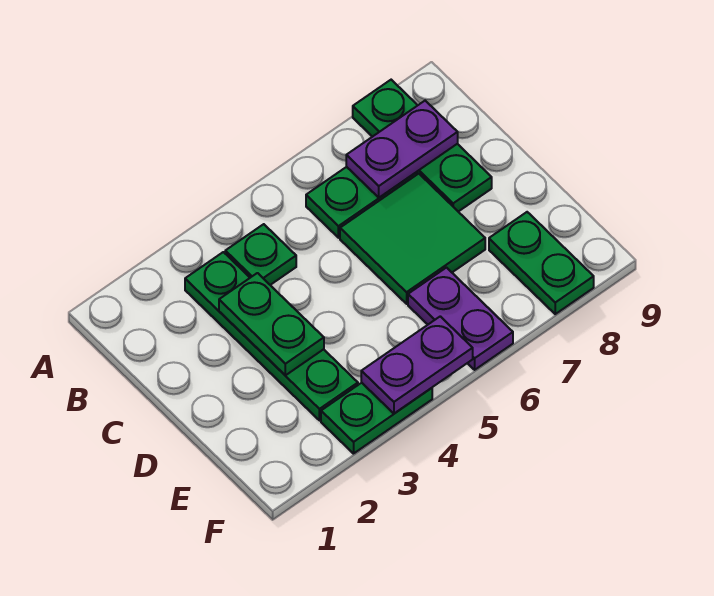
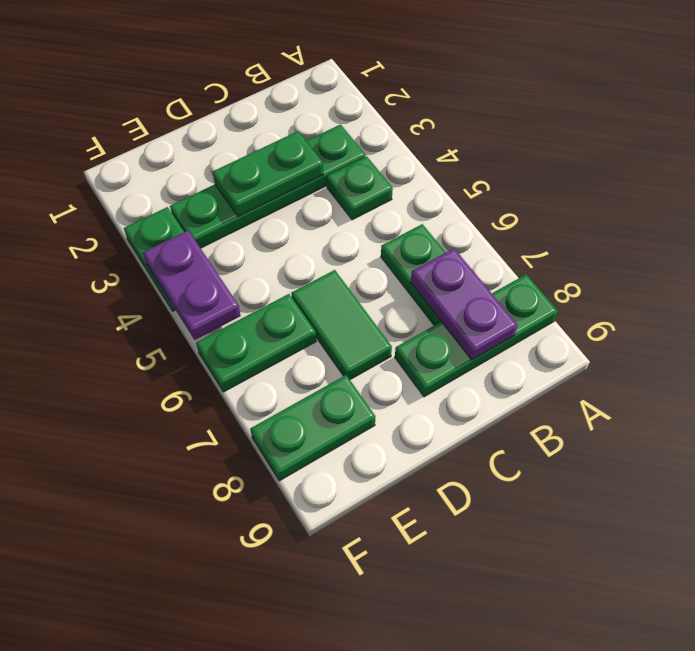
green 2x2 tile [340,174,485,304] -> green 1x2 tile [291,270,392,379]
purple 1x2 plate [408,268,513,370] -> green 1x2 plate [196,294,316,392]

